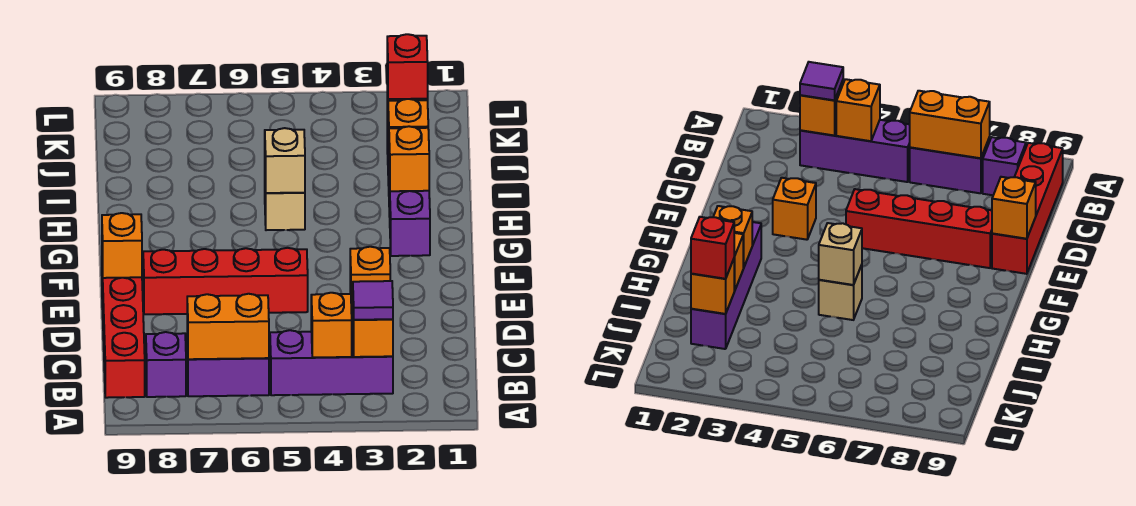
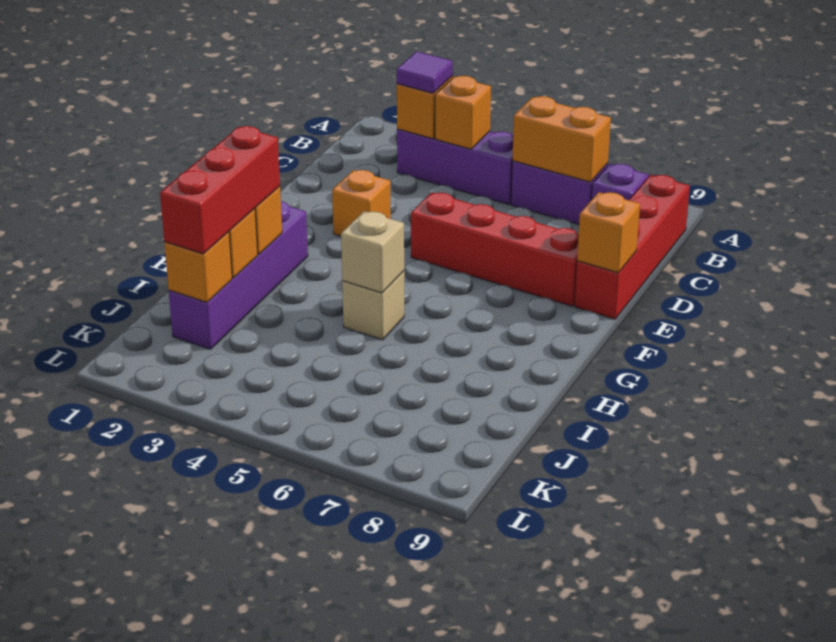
red 1x1 brick [387,34,428,99] -> red 1x3 brick [160,126,280,254]

